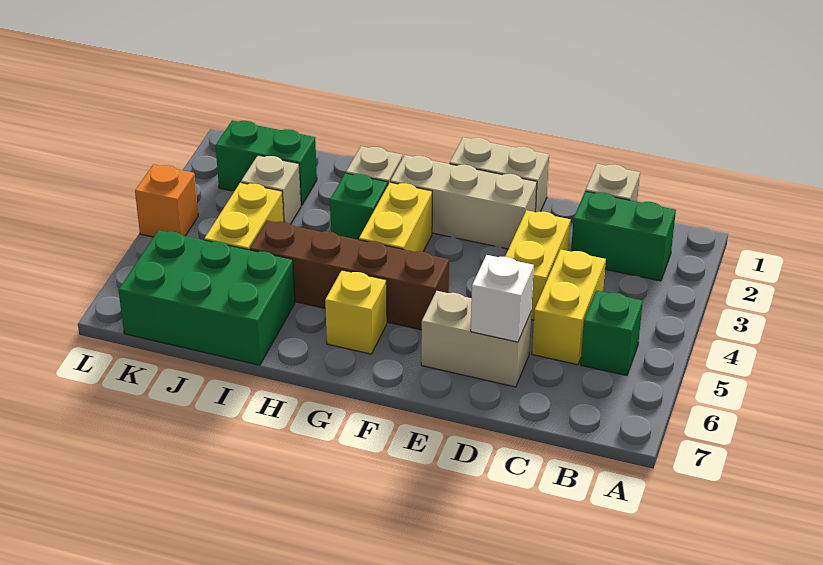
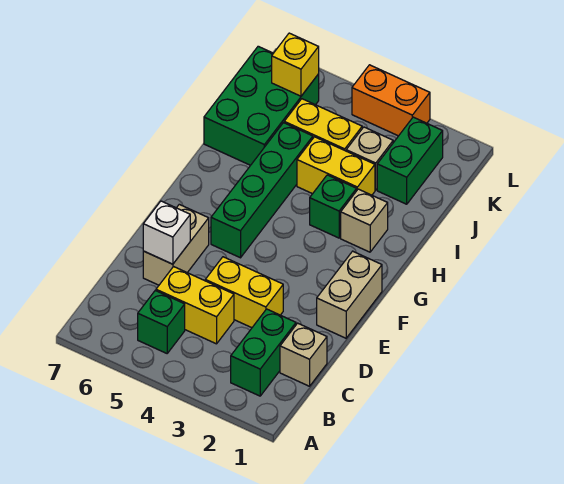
tan 1x3 brick [390,155,537,249] -> none
brown 1x4 brick [250,220,449,330] -> green 1x4 brick [211,123,313,258]
yellow 1x2 brick [359,182,432,252] -> yellow 1x2 brick moved to [297,137,375,195]
yellow 1x1 brick [325,270,387,354] -> yellow 1x1 brick moved to [272,33,319,96]
orange 1x1 brick [135,164,198,237] -> orange 1x2 brick [352,65,430,136]

